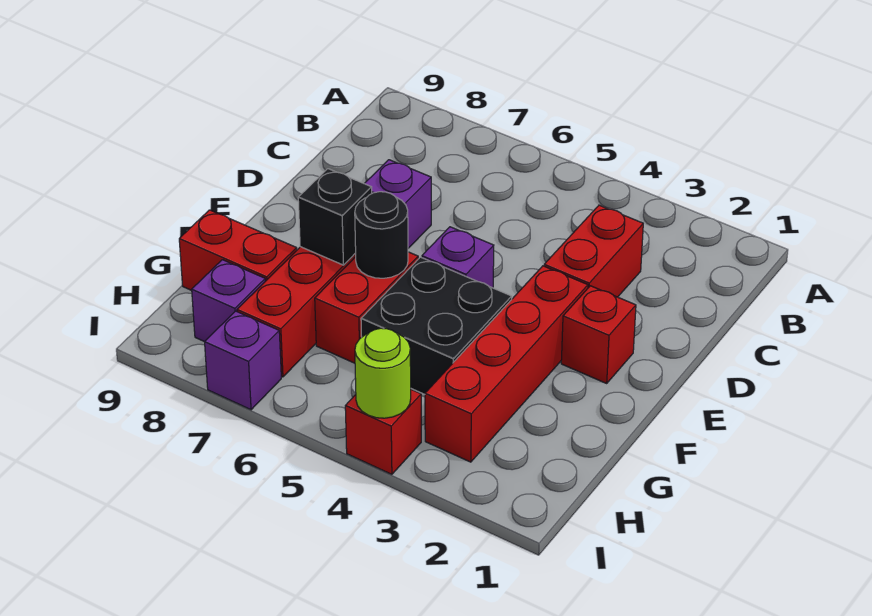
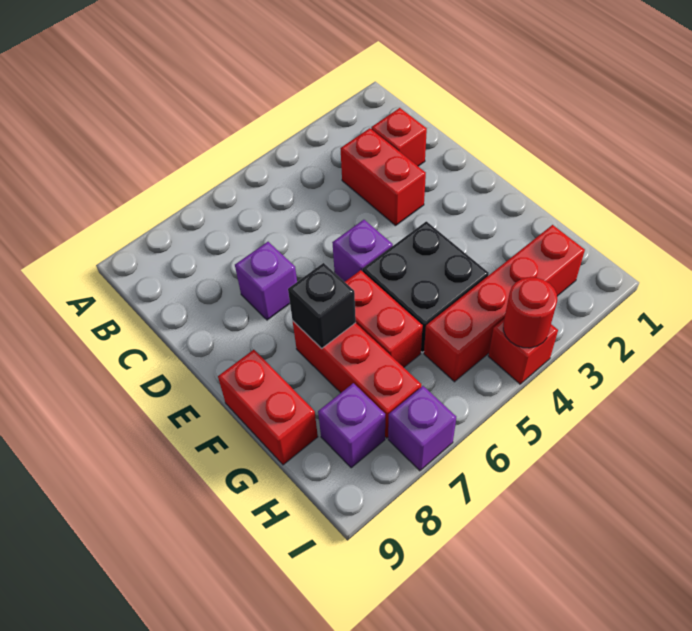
red 1x1 brick [561,286,636,383] -> red 1x1 brick moved to [371,108,427,166]
red 1x4 brick [425,266,588,462] -> red 1x4 brick turned to [424,225,585,382]
black 1x1 round brick [355,192,408,278] -> none
red 1x2 brick [179,210,297,290] -> red 1x2 brick turned to [218,350,318,465]
lime 1x1 round brick [355,328,411,418] -> red 1x1 round brick [503,277,557,348]

